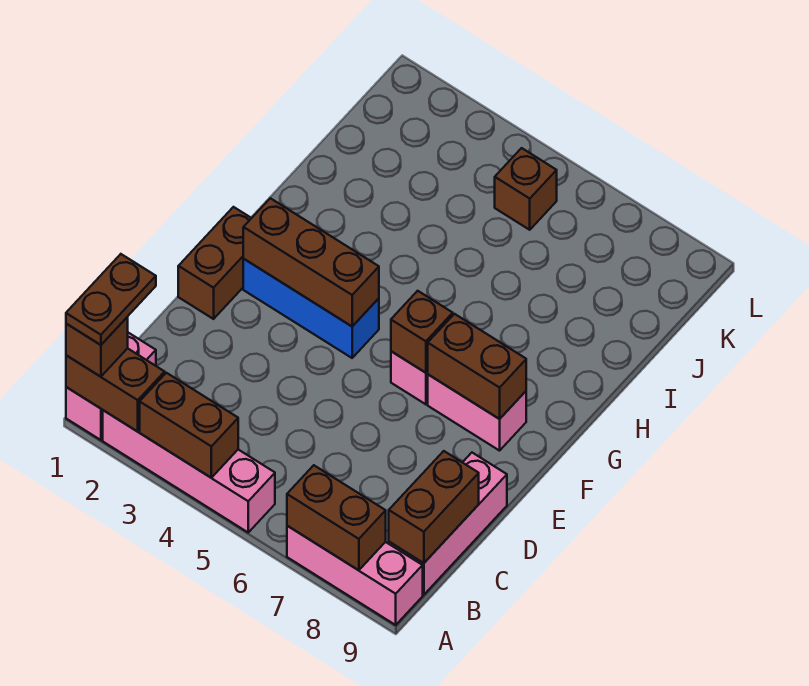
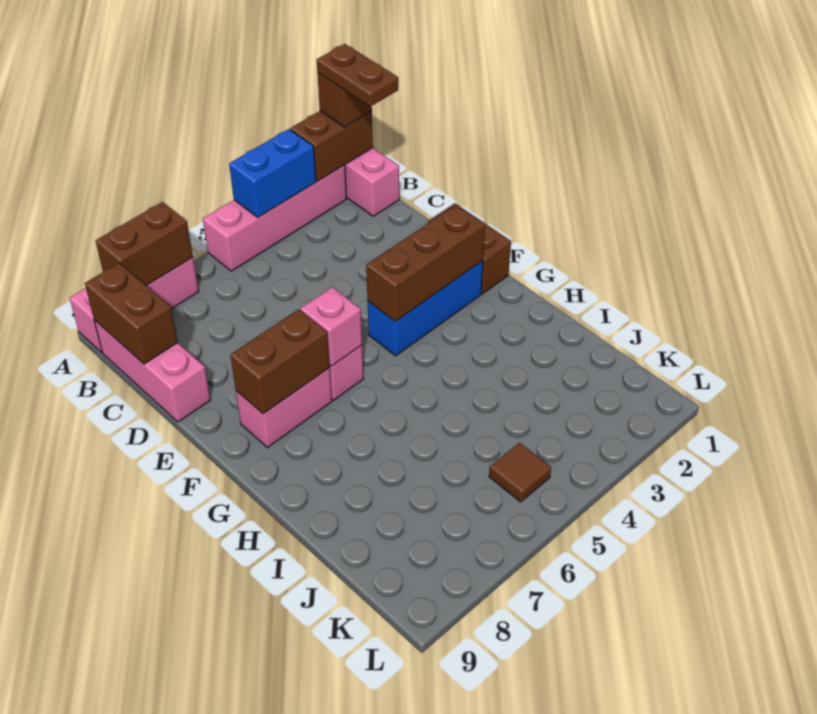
brown 1x2 brick [140,373,238,478] -> blue 1x2 brick [229,129,316,217]
brown 1x1 brick [391,291,453,373] -> pink 1x1 brick [300,287,362,366]
brown 1x1 brick [495,148,557,230] -> brown 1x1 tile [489,443,551,502]

